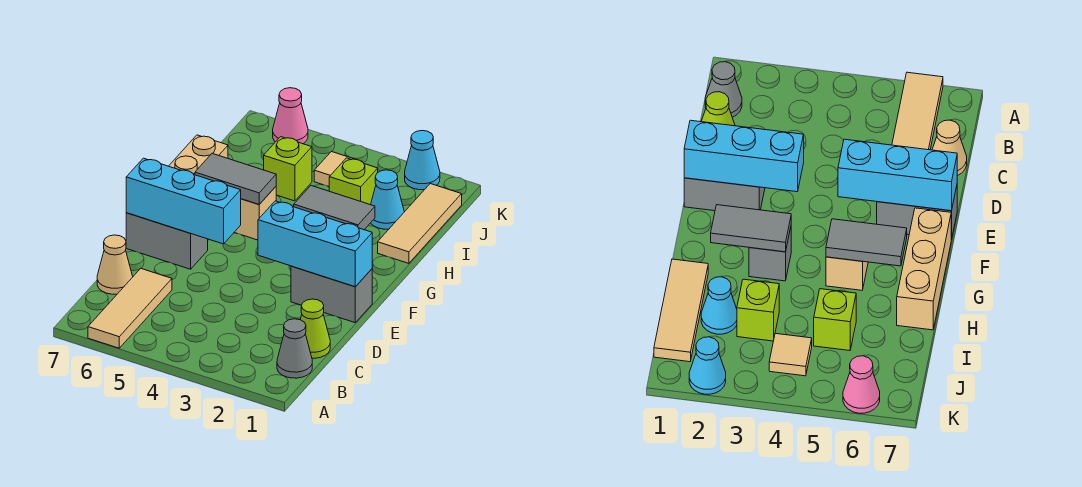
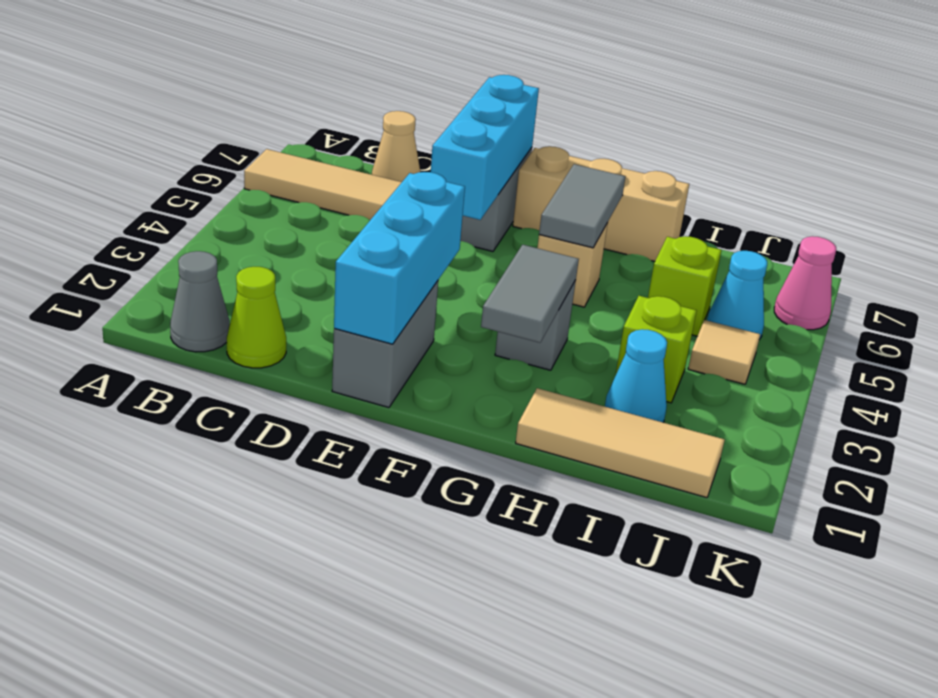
cyan 1x1 cone [405,131,440,190] -> cyan 1x1 cone moved to [707,251,767,339]

